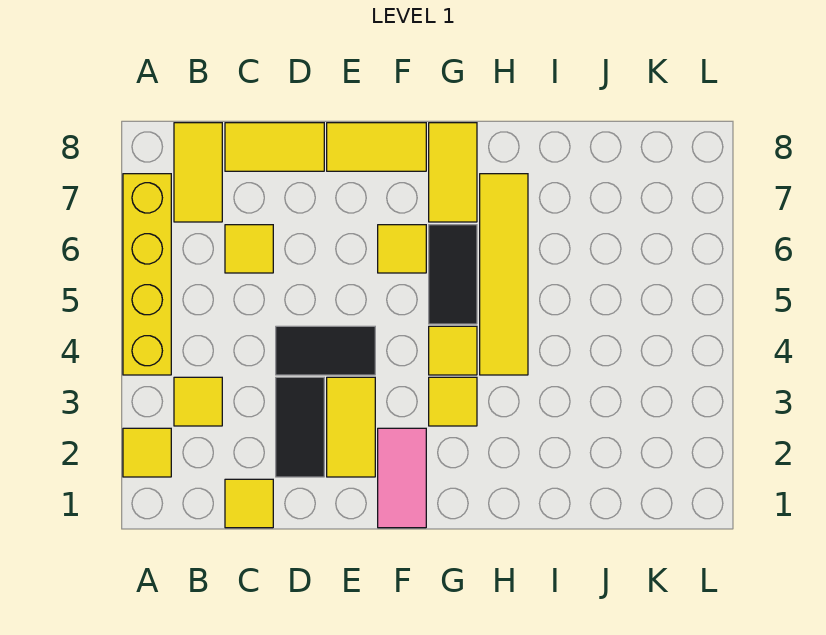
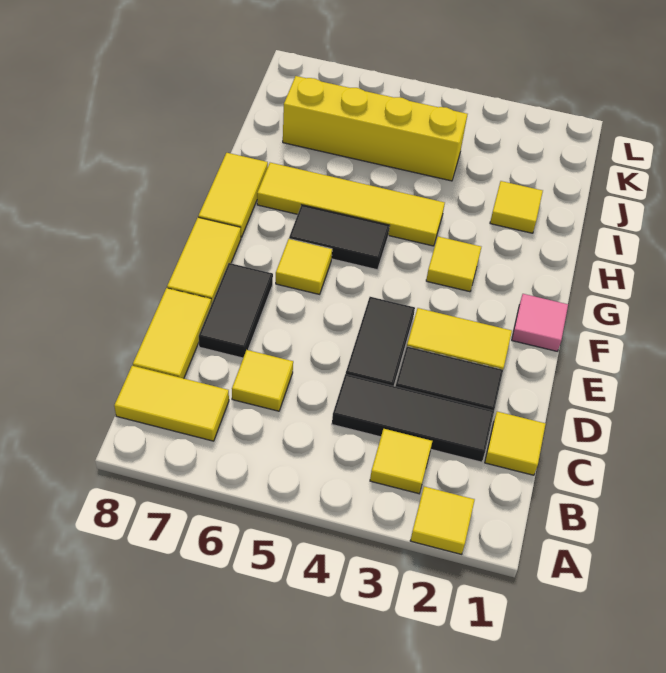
yellow 1x4 brick [123,174,171,375] -> yellow 1x4 brick moved to [283,76,467,181]
none -> black 1x3 tile [332,374,494,462]
none -> black 1x2 tile [199,263,273,358]
pink 1x2 tile [378,428,426,528] -> pink 1x1 tile [512,294,568,351]
yellow 1x1 tile [429,326,477,375] -> yellow 1x1 tile moved to [490,181,543,233]
yellow 1x2 tile [429,123,477,222] -> yellow 1x2 tile turned to [198,153,268,237]

